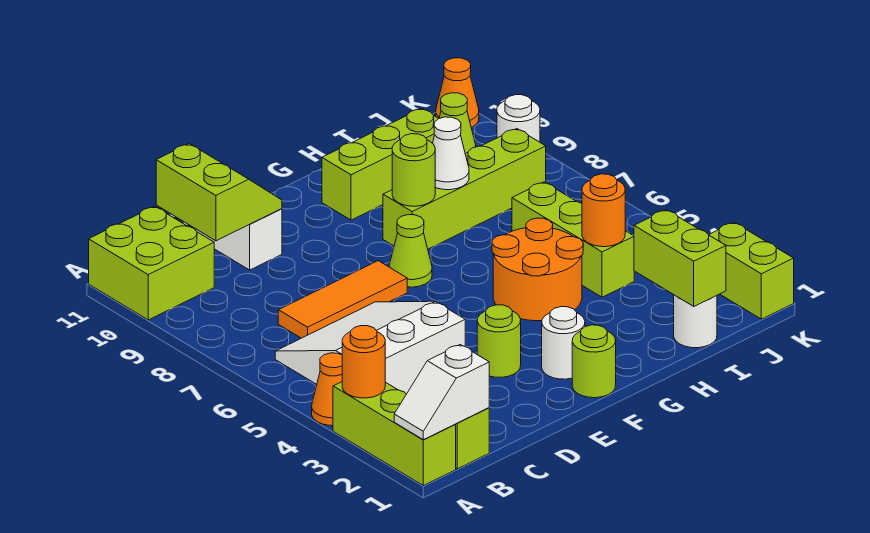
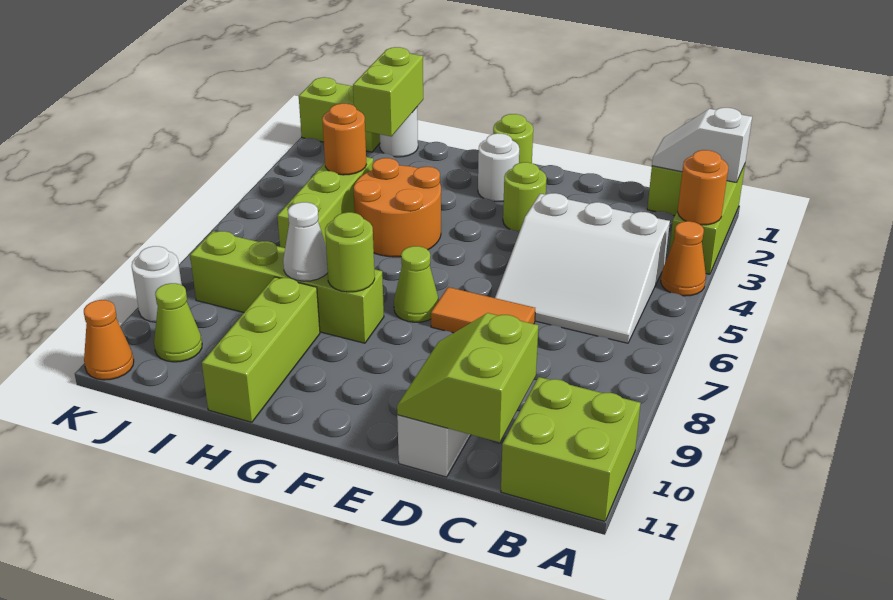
white 1x2 slope [394,345,489,440] -> white 1x2 slope turned to [652,108,752,183]
orange 1x3 tile [278,261,407,338] -> orange 1x2 tile [431,287,535,333]
lime 1x3 brick [322,108,439,220] -> lime 1x3 brick turned to [202,277,320,422]
lime 1x2 brick [709,222,794,319] -> lime 1x2 brick turned to [299,77,380,152]

